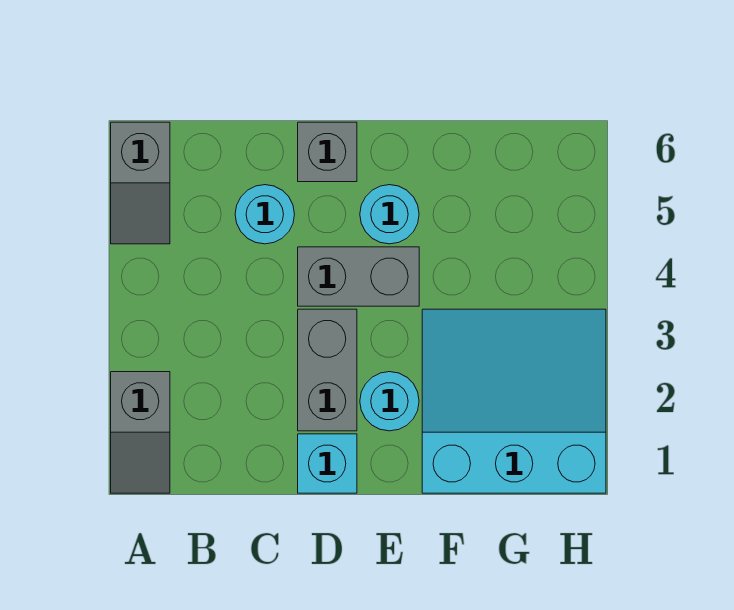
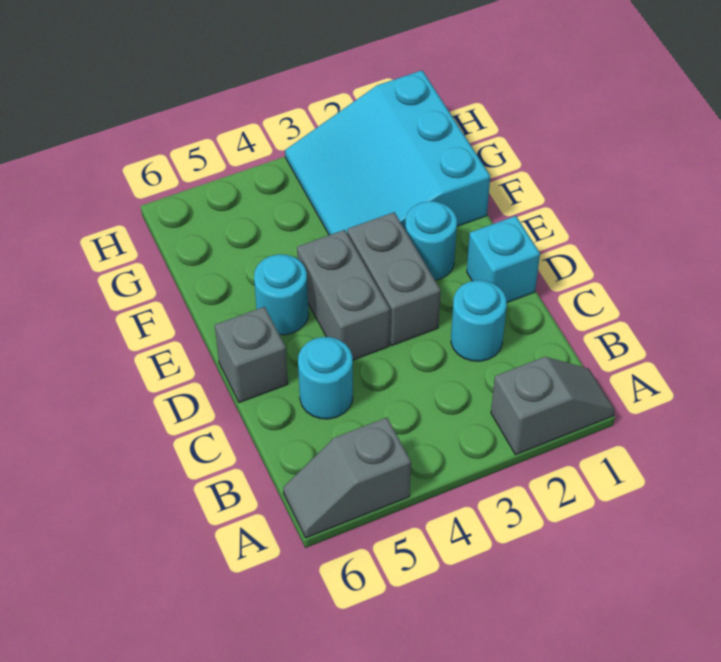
grey 1x2 slope [111,122,170,244] -> grey 1x2 slope turned to [283,418,411,538]
none -> cyan 1x1 round brick [451,280,507,361]
grey 1x2 brick [298,309,357,431] -> grey 1x2 brick turned to [347,212,441,346]

